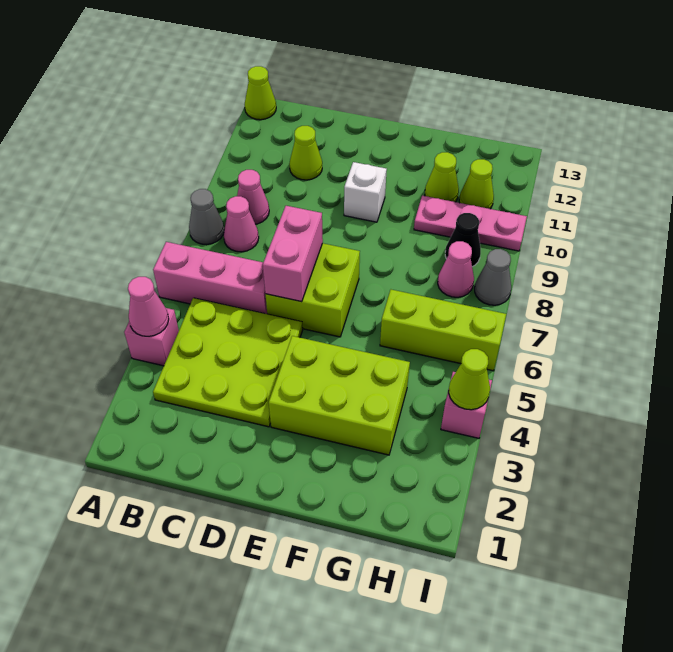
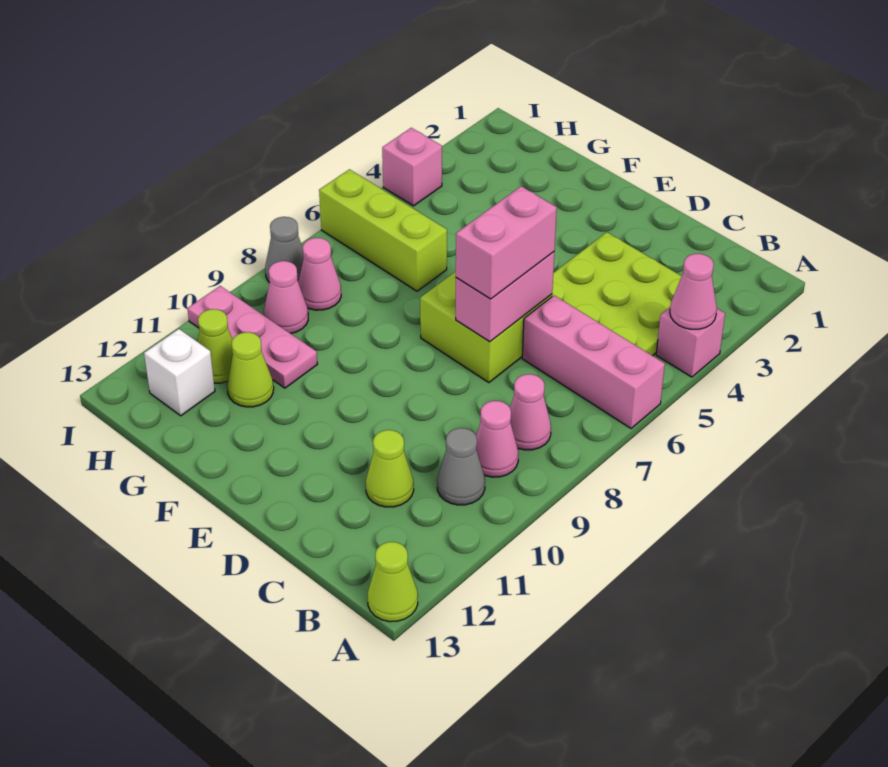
grey 1x1 cone [189,189,224,245] -> grey 1x1 cone moved to [437,428,485,505]
none -> pink 1x2 brick [456,186,557,299]
lime 2x3 brick [269,336,410,455] -> none
white 1x1 brick [344,162,387,222] -> white 1x1 brick moved to [144,329,215,416]
black 1x1 cone [445,213,481,267] -> pink 1x1 cone [264,261,308,334]
lime 1x1 cone [449,349,490,410] -> none

